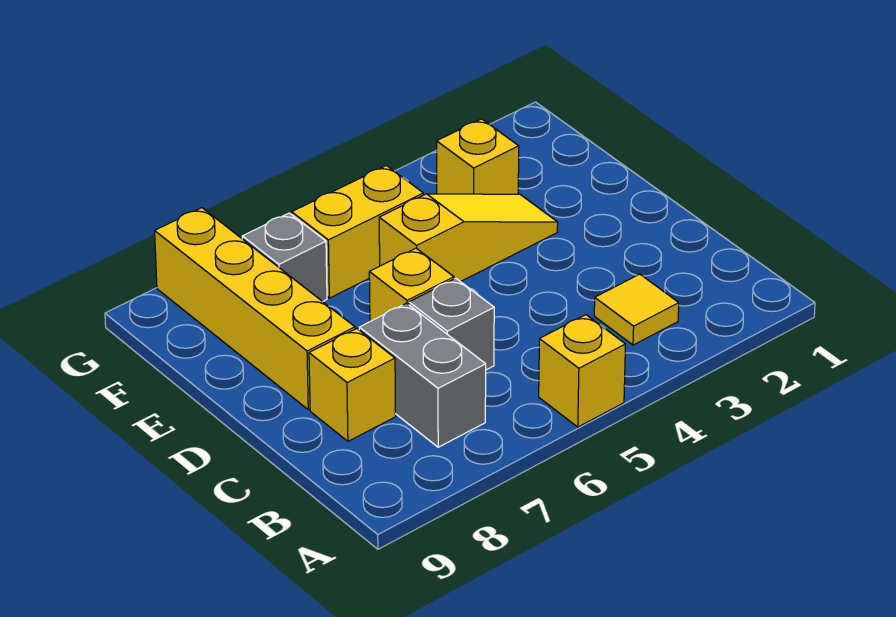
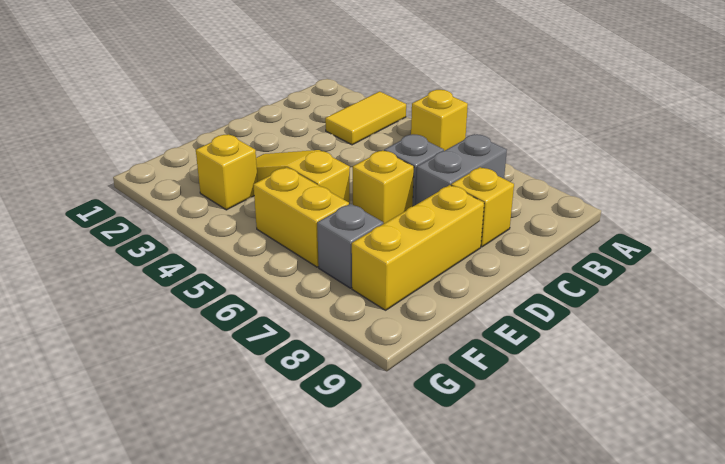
yellow 1x1 tile [594,274,679,345] -> yellow 1x2 tile [325,91,406,145]
yellow 1x4 brick [155,208,355,410] -> yellow 1x3 brick [352,185,484,310]

